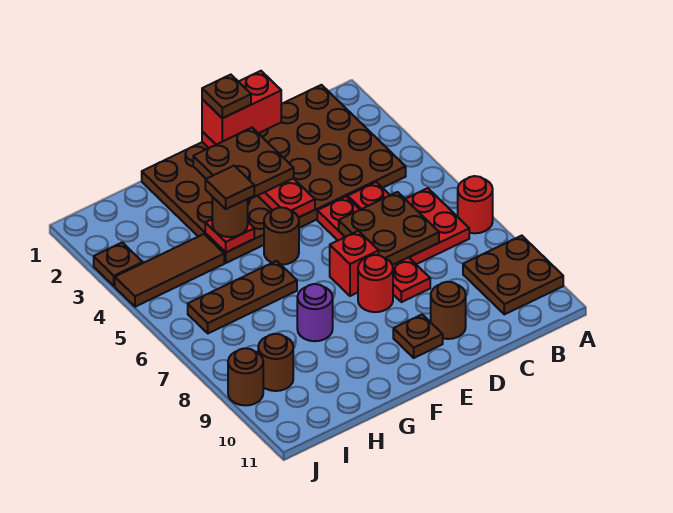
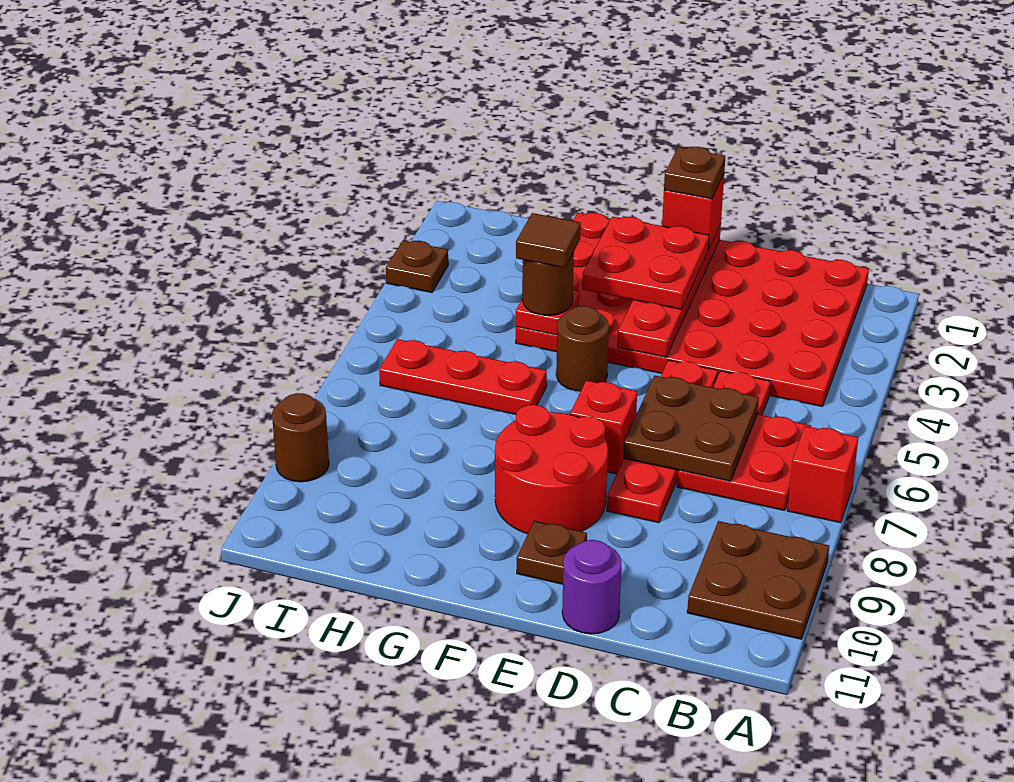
red 1x1 round brick [458,176,493,233] -> red 1x1 brick [787,426,858,523]
brown 4x6 plate [142,85,406,263] -> red 4x6 plate [516,213,869,406]
red 1x2 brick [202,71,281,145] -> red 1x1 brick [662,174,724,250]
brown 1x1 round brick [431,282,466,339] -> none
brown 2x2 plate [193,128,294,200] -> red 2x2 plate [582,217,709,309]
red 1x1 round brick [358,255,393,312] -> red 2x2 round brick [495,405,608,534]
brown 1x3 plate [188,261,297,333] -> red 1x3 plate [379,339,547,414]
purple 1x1 round brick [297,284,333,341] -> purple 1x1 round brick moved to [562,540,621,634]
brown 1x3 tile [115,234,224,307] -> none
brown 1x1 round brick [258,334,293,391] -> none

